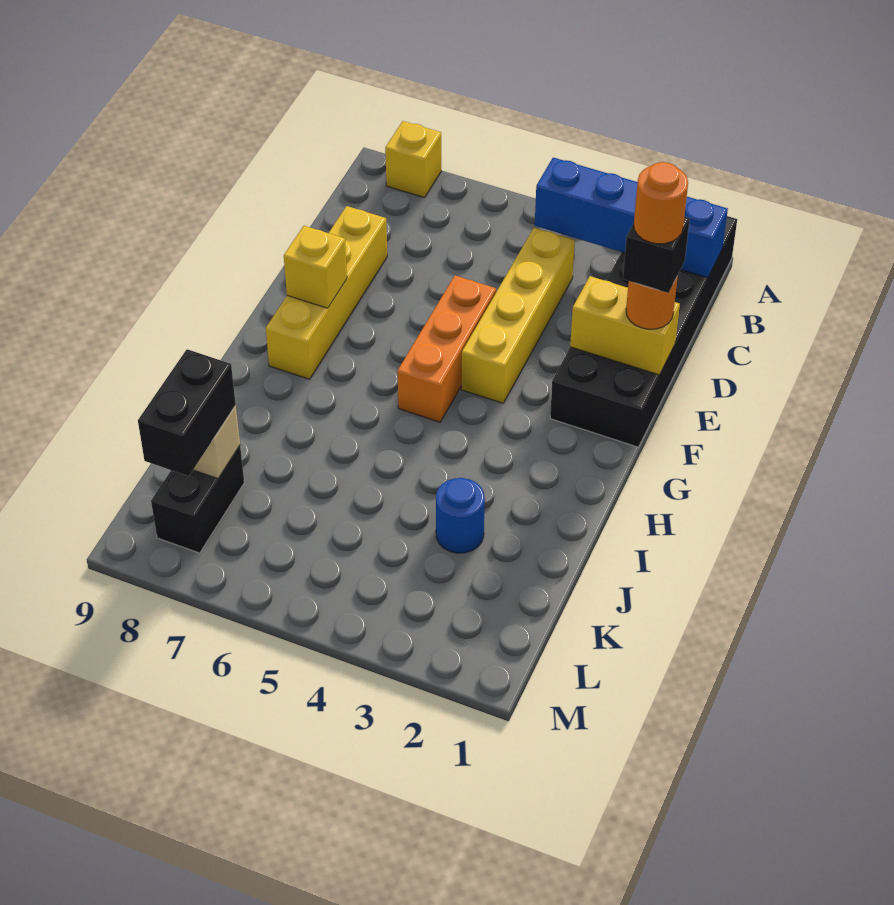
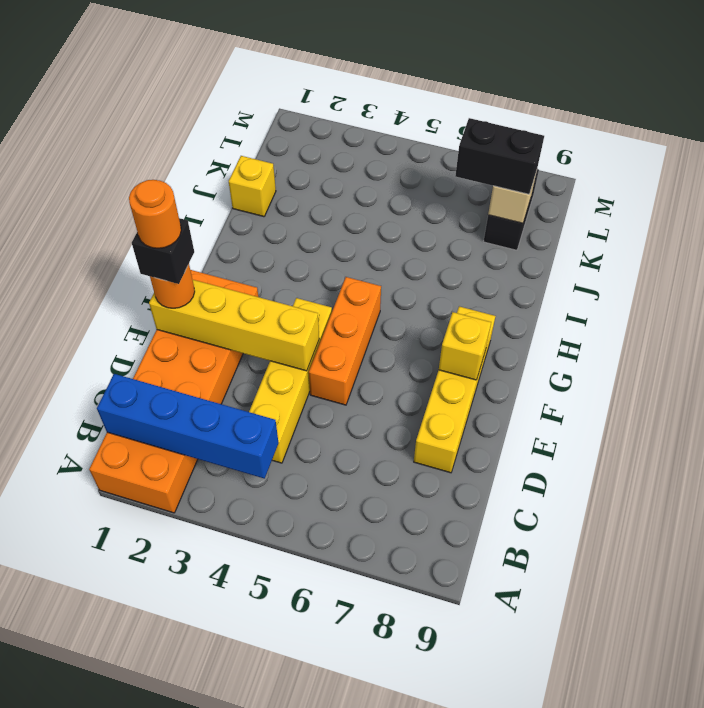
black 2x6 brick [550,216,737,447] -> orange 2x6 brick [89,270,258,513]
yellow 1x1 brick [385,121,441,198] -> yellow 1x1 brick moved to [229,156,276,217]
yellow 1x2 brick [570,276,680,375] -> yellow 1x4 brick [149,280,319,371]
blue 1x1 round brick [436,478,485,553] -> none
black 1x2 brick [138,349,236,476] -> black 1x2 brick turned to [456,118,544,194]

